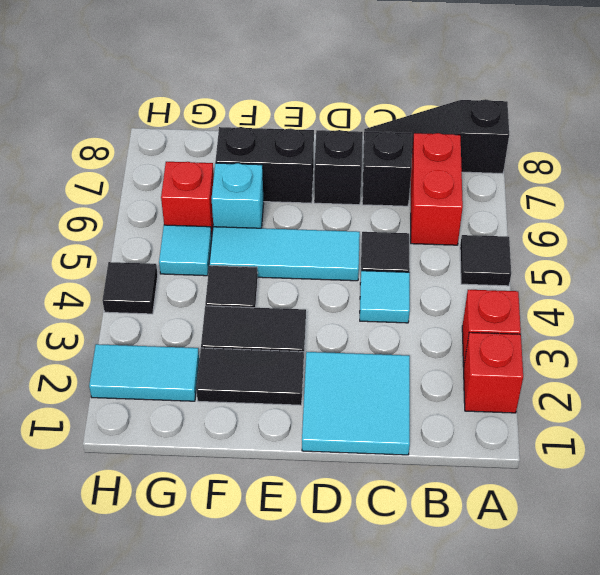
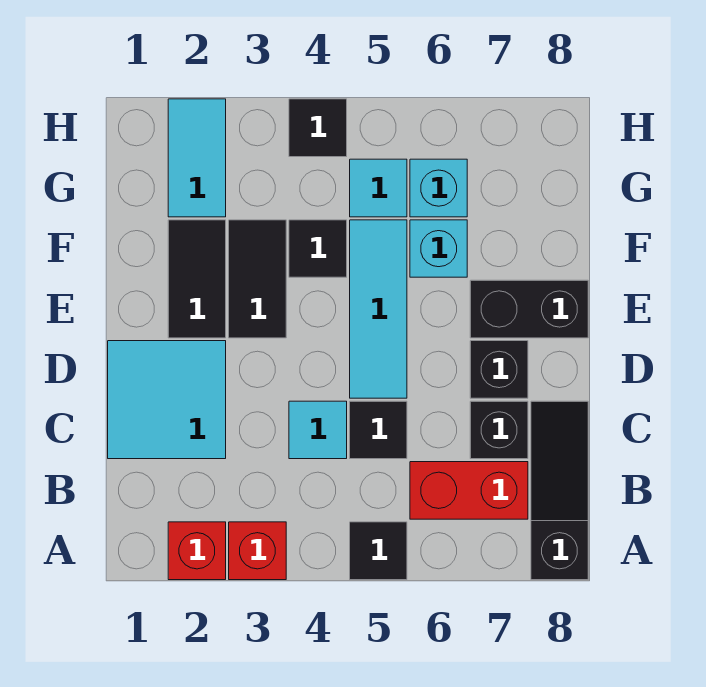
black 1x2 brick [215,127,314,203] -> black 1x2 brick turned to [470,280,588,338]
red 1x1 brick [161,162,214,236] -> cyan 1x1 brick [410,159,467,217]

